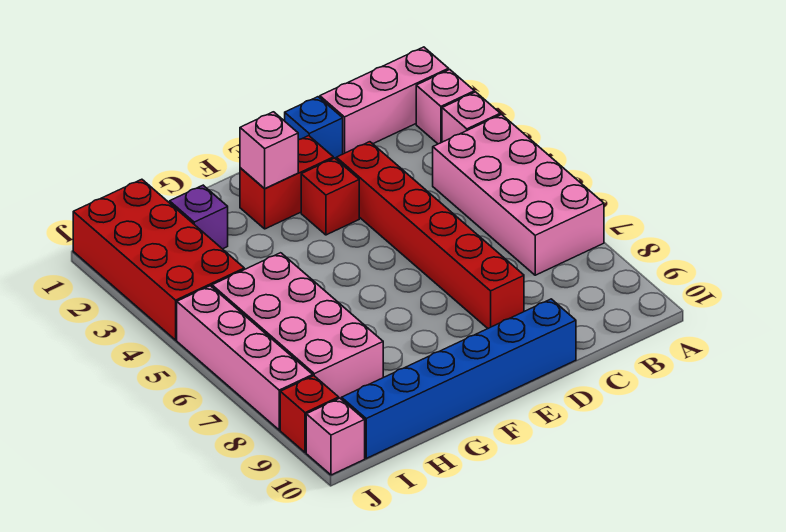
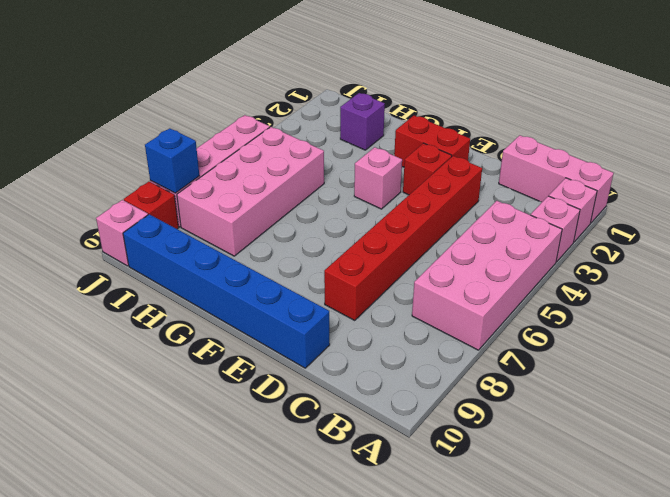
blue 1x1 brick [285,97,343,159] -> blue 1x1 brick moved to [145,128,200,193]
pink 1x1 brick [240,112,298,189] -> pink 1x1 brick moved to [354,147,402,209]
red 2x4 brick [73,179,244,340] -> none

